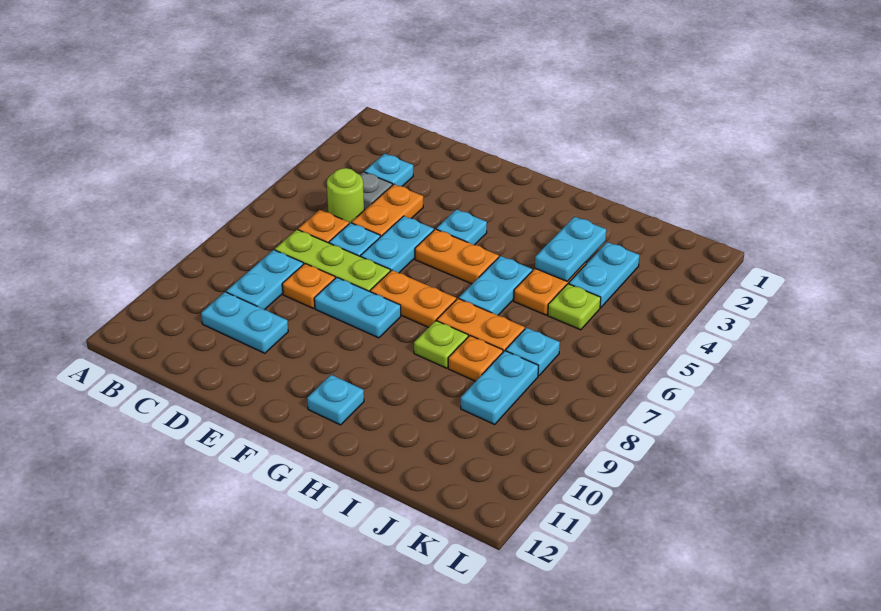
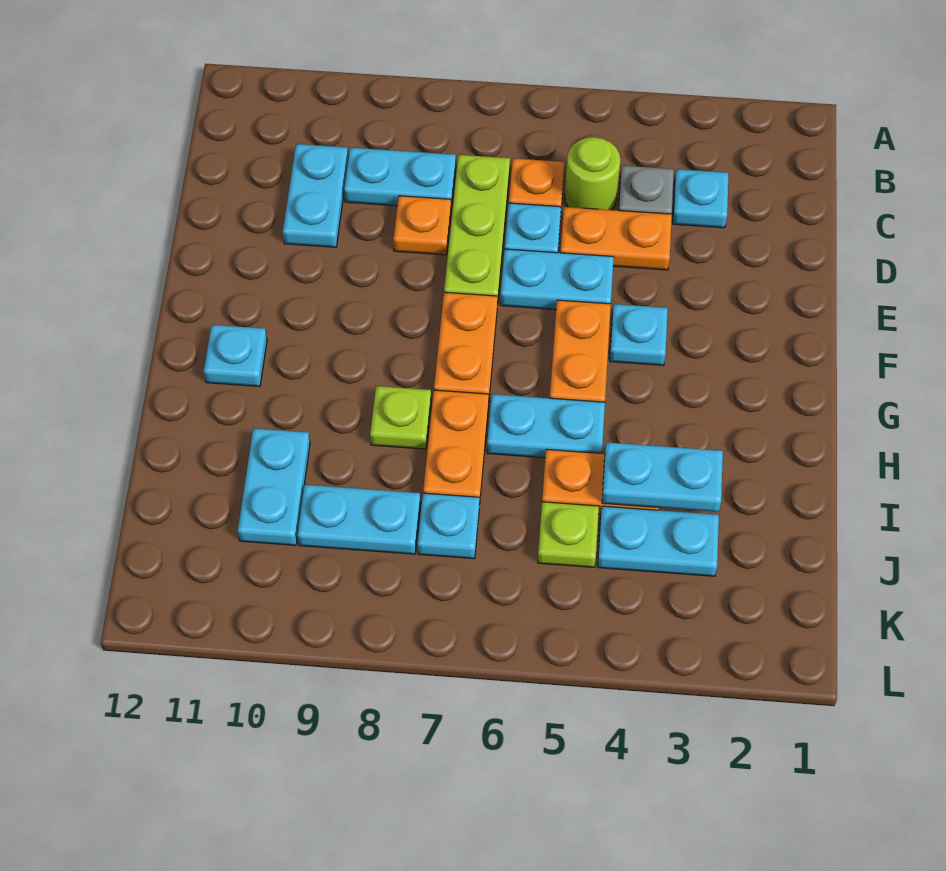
cyan 1x2 plate [314,277,401,338] -> cyan 1x2 plate moved to [238,428,310,545]
orange 1x1 plate [448,336,503,381] -> none

